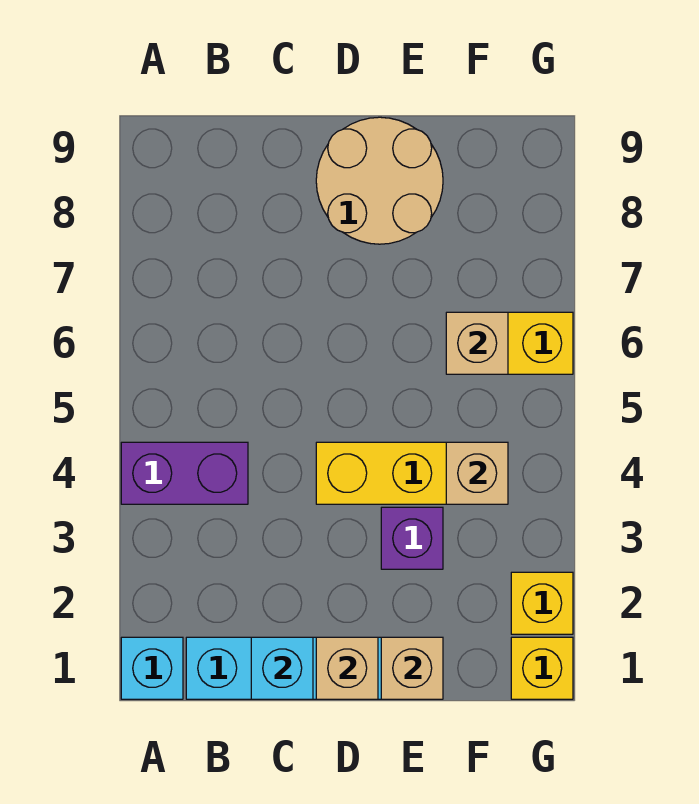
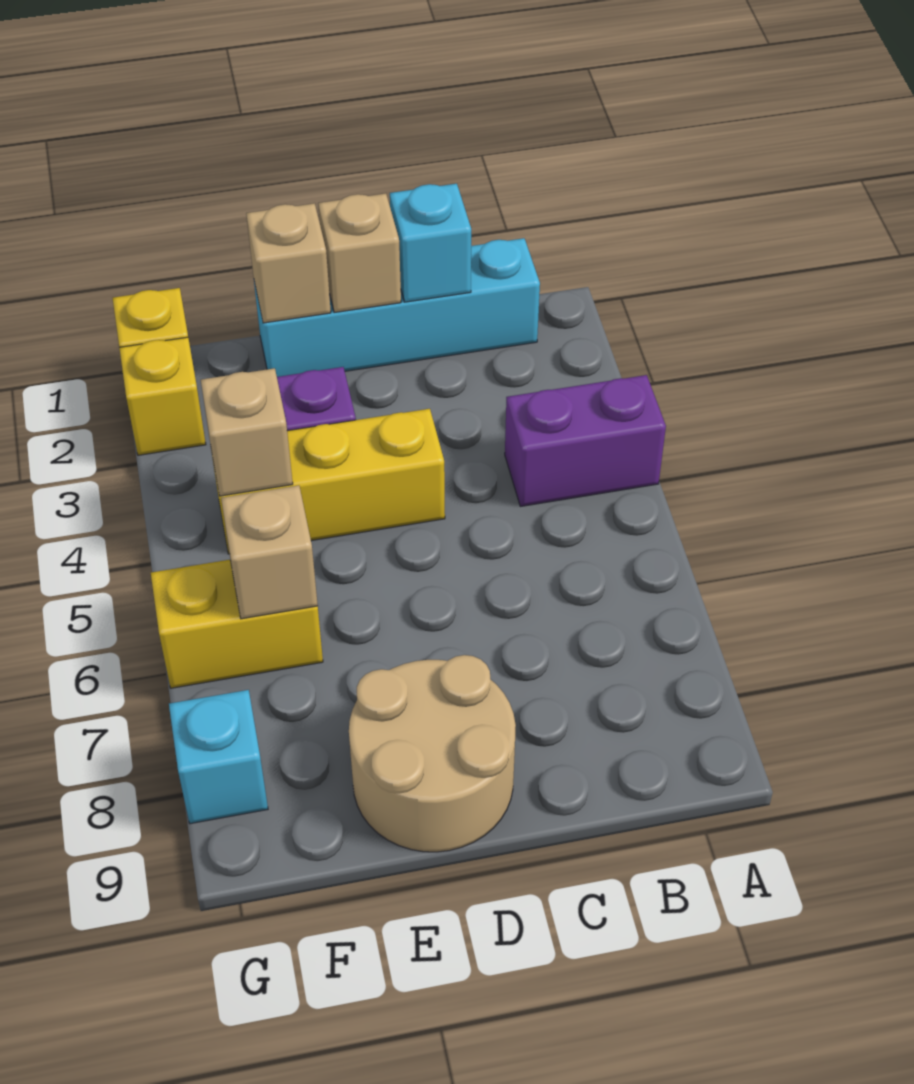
cyan 1x1 brick [121,637,183,699] -> cyan 1x1 brick moved to [169,690,268,824]

